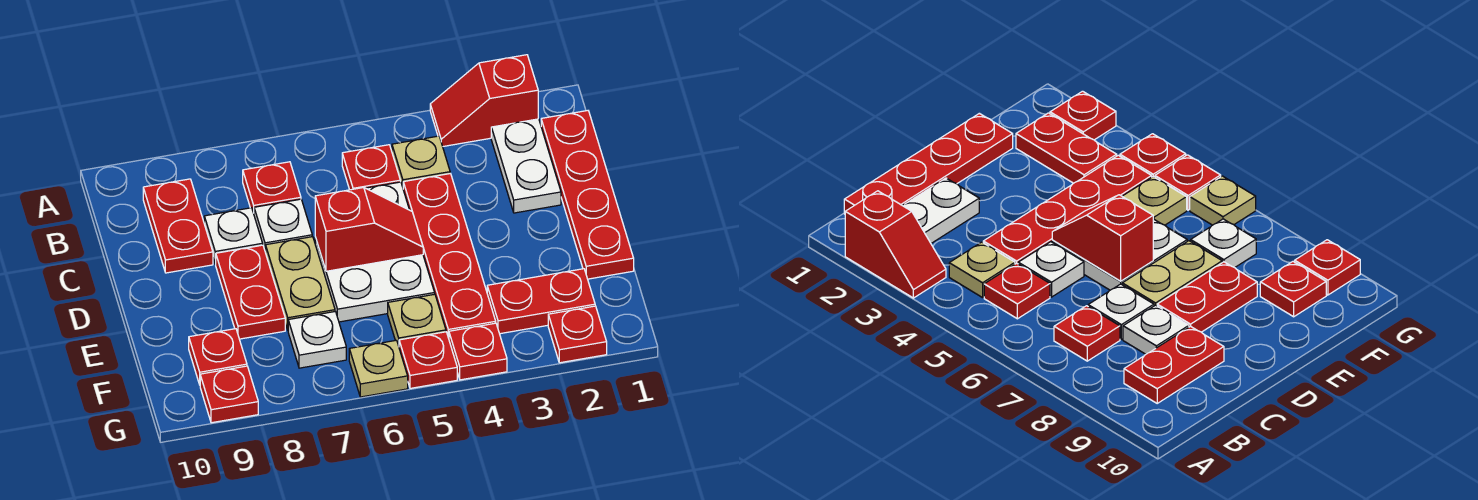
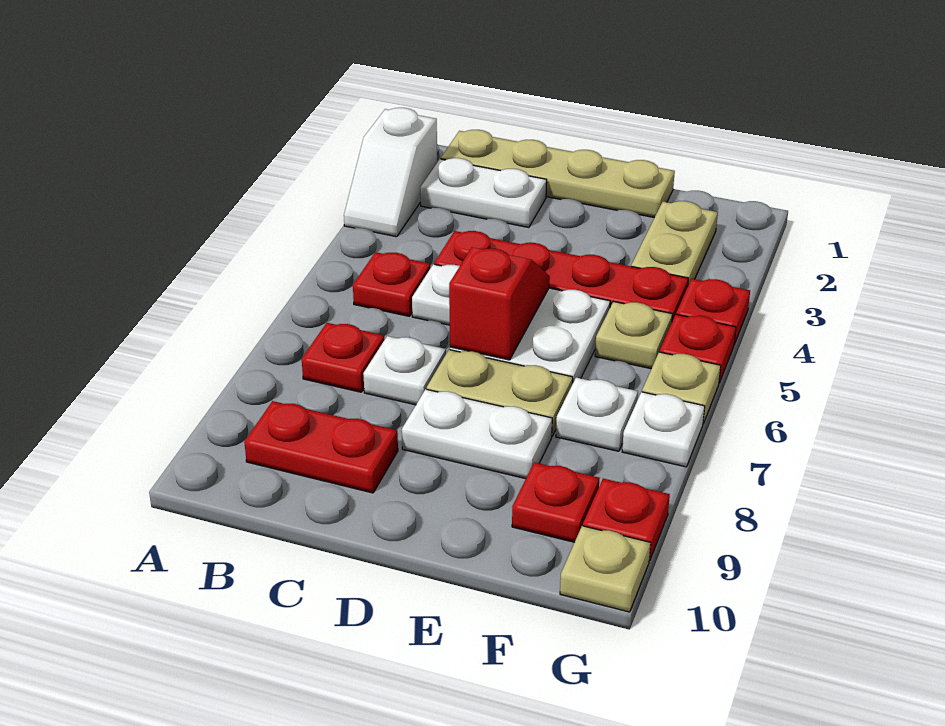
red 1x2 slope [430,55,538,146] -> white 1x2 slope [344,108,437,237]
red 1x4 plate [541,111,634,279] -> tan 1x4 plate [441,130,675,218]
tan 1x1 plate [392,136,450,187] -> tan 1x1 plate moved to [560,526,651,612]
white 1x1 plate [204,208,263,264] -> white 1x1 plate moved to [622,392,705,467]
red 1x2 plate [216,245,285,339] -> white 1x2 plate [402,389,552,479]
red 1x2 plate [487,269,595,334] -> tan 1x2 plate [631,201,718,285]
red 1x1 plate [548,306,607,363] -> none

